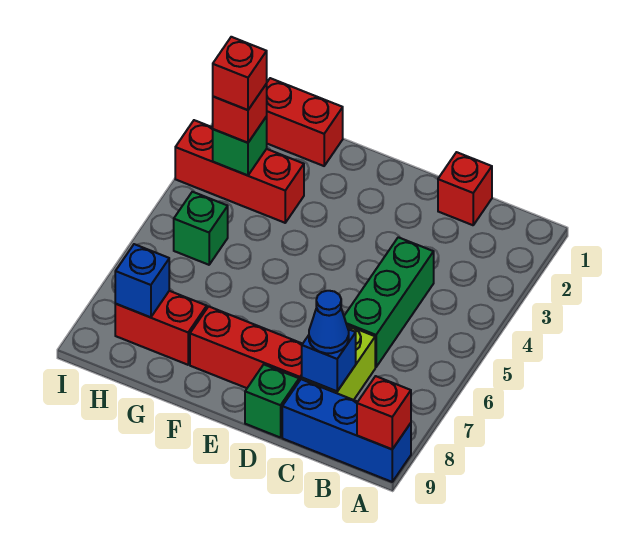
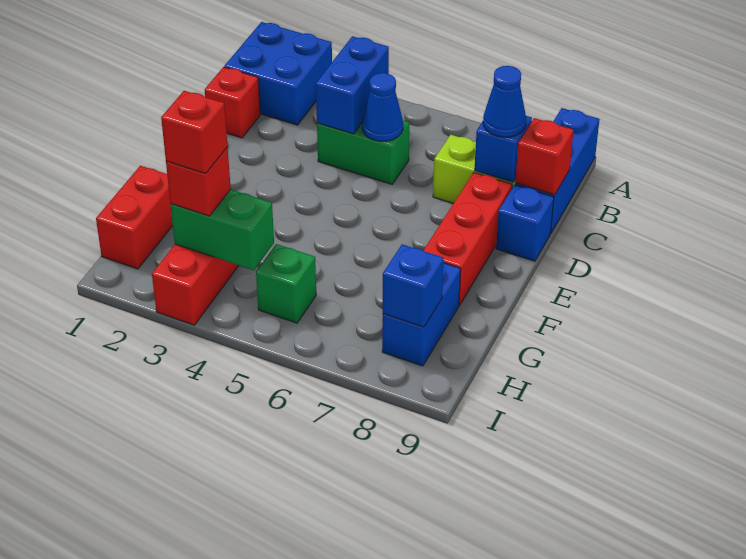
none -> blue 2x2 brick [224,22,332,125]
red 1x1 brick [357,376,411,449] -> red 1x1 brick moved to [515,118,574,195]
none -> blue 1x2 brick [316,36,389,134]
green 1x3 brick [344,237,434,367] -> green 1x2 brick [317,120,409,184]
none -> blue 1x1 cone [362,73,403,141]
green 1x1 brick [245,365,299,438] -> blue 1x1 brick [496,185,554,261]
red 1x2 brick [115,291,207,365] -> blue 1x2 brick [382,263,461,366]
green 1x1 brick [213,117,267,175] -> green 1x2 brick [170,189,274,270]

